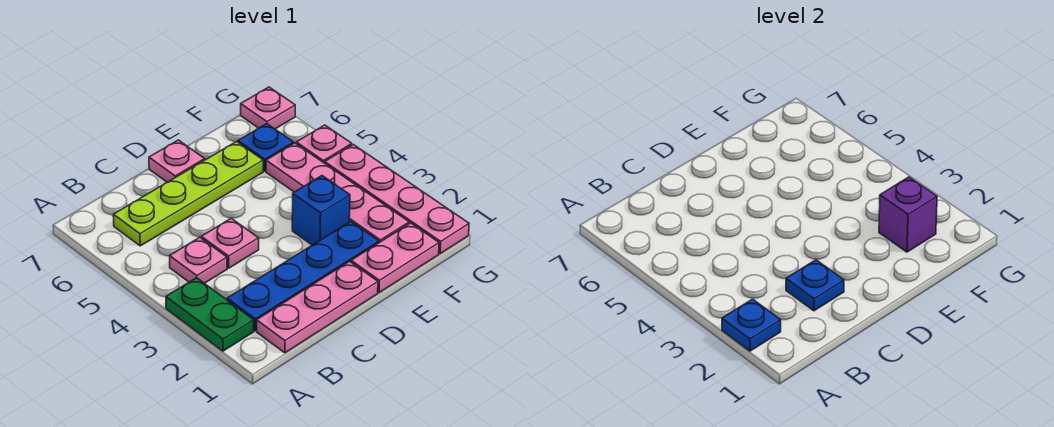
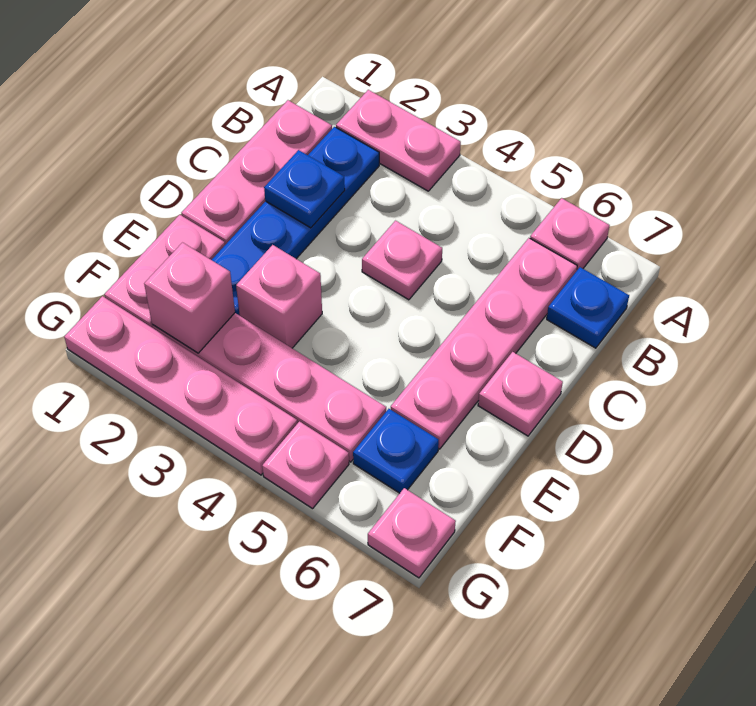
green 1x2 plate [166,278,254,351] -> pink 1x2 plate [336,90,461,191]
blue 1x1 plate [722,299,781,351] -> blue 1x1 plate moved to [547,267,629,348]
pink 1x1 plate [170,237,227,283] -> pink 1x1 plate moved to [530,198,610,270]
lime 1x4 plate [113,142,263,246] -> pink 1x4 plate [391,238,577,449]
blue 1x1 brick [292,176,350,245] -> pink 1x1 brick [236,245,322,348]
purple 1x1 brick [879,177,937,252] -> pink 1x1 brick [144,243,235,353]

